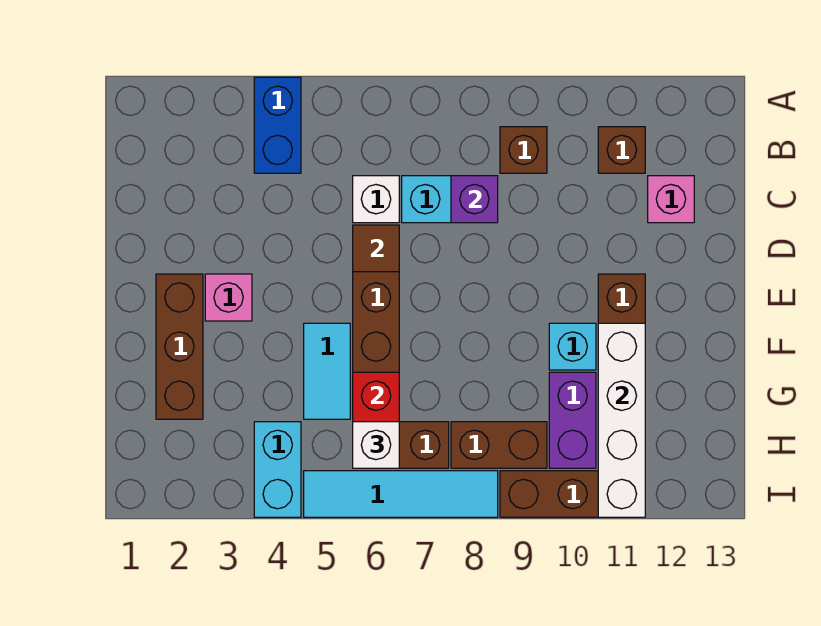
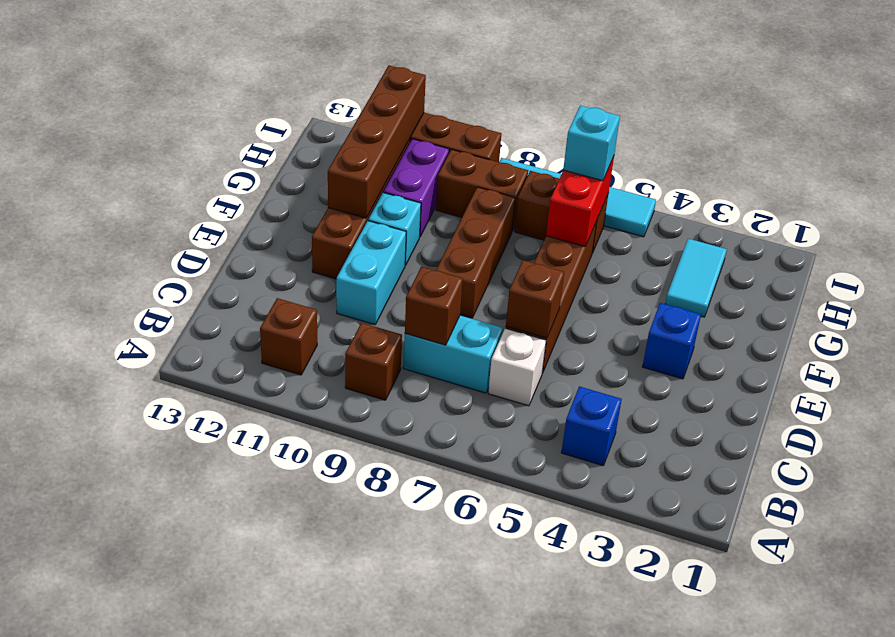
blue 1x2 brick [254,77,301,173] -> blue 1x1 brick [561,386,622,466]
purple 1x1 brick [451,176,498,223] -> brown 1x1 brick [405,267,463,345]
pink 1x1 brick [648,176,694,223] -> none
brown 1x1 tile [353,225,399,272] -> brown 1x1 brick [506,260,564,338]
brown 1x3 brick [156,274,203,419] -> brown 1x3 brick moved to [436,187,515,318]
pink 1x1 brick [205,274,252,321] -> blue 1x1 brick [642,303,701,379]
cyan 1x2 tile [304,323,350,419] -> cyan 1x2 tile moved to [665,239,727,317]
white 1x4 brick [598,323,645,517] -> brown 1x4 brick [328,65,426,218]
cyan 1x2 brick [254,422,301,517] -> cyan 1x2 brick moved to [336,221,406,325]
white 1x1 brick [353,422,399,468] -> cyan 1x1 brick [563,105,620,181]

